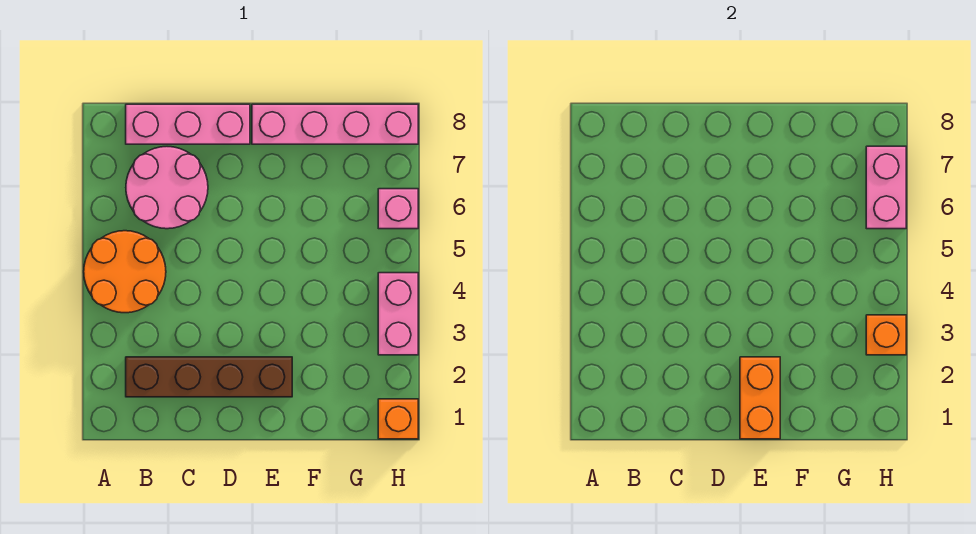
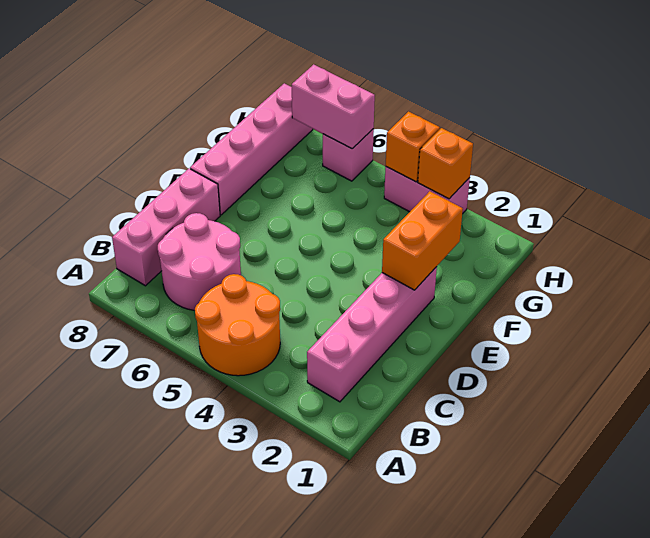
brown 1x4 brick [126,357,292,397] -> pink 1x4 brick [307,267,437,402]
orange 1x2 brick [740,357,780,439] -> orange 1x2 brick turned to [382,191,463,290]
orange 1x1 brick [378,399,418,439] -> orange 1x1 brick moved to [386,112,440,182]

